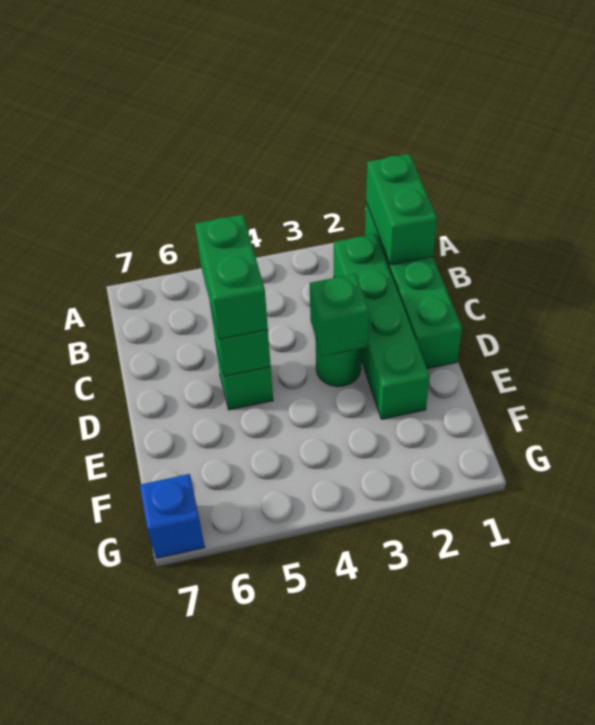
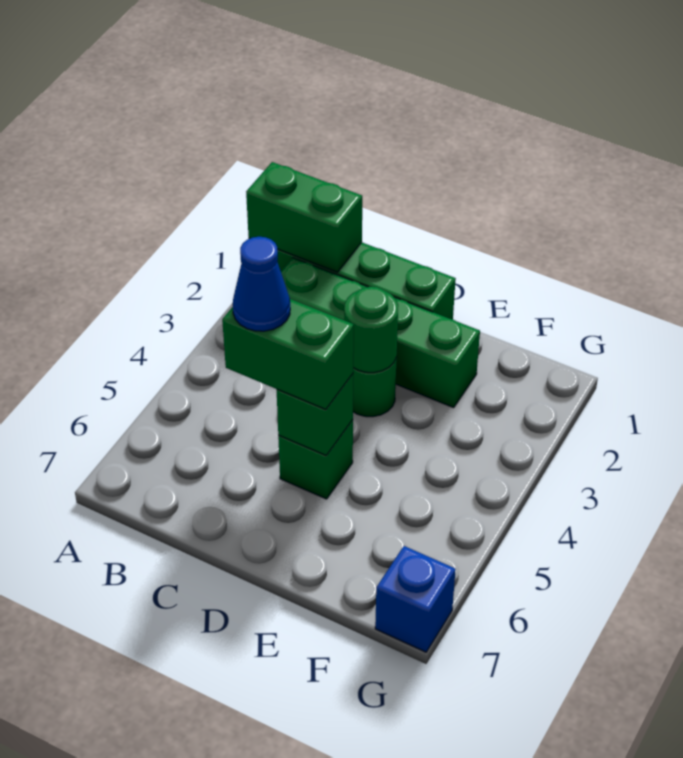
none -> blue 1x1 cone [233,237,290,331]
green 1x1 brick [310,274,369,356] -> green 1x1 round brick [344,287,398,373]

